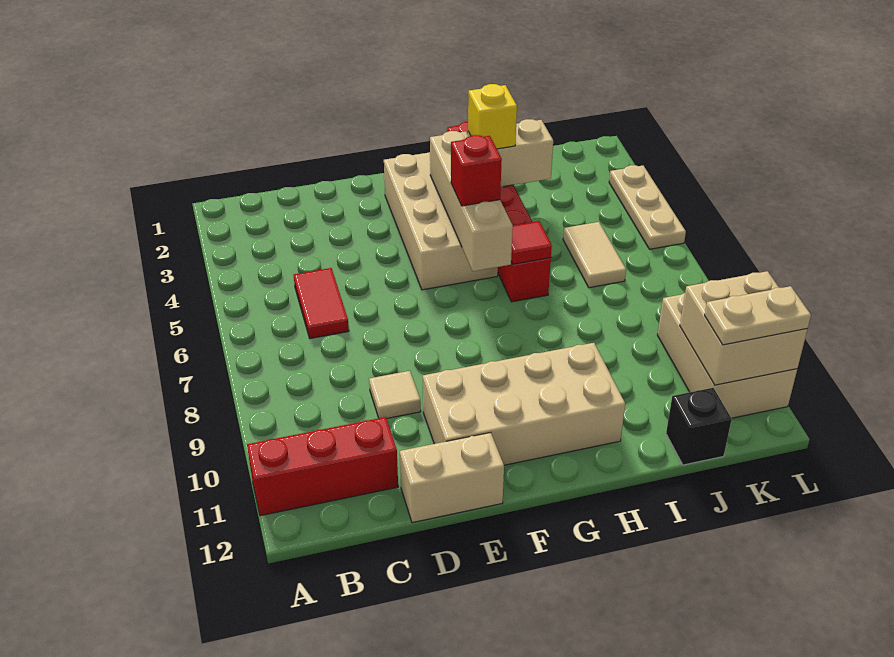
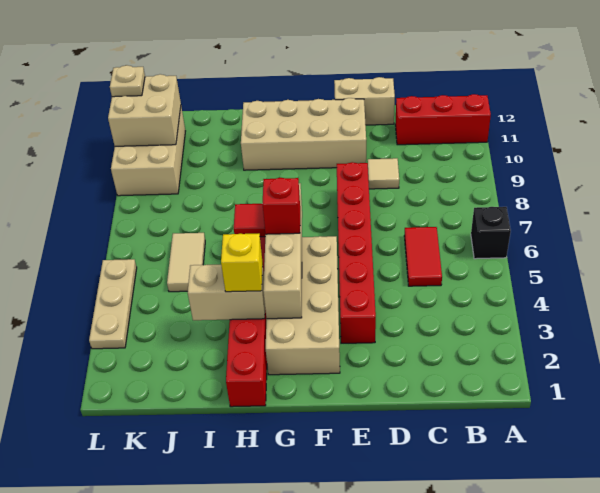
none -> red 1x6 brick [337,162,376,343]
black 1x1 brick [666,388,732,465] -> black 1x1 brick moved to [471,207,511,259]
tan 1x2 plate [705,286,811,345] -> tan 1x1 plate [110,65,145,97]

